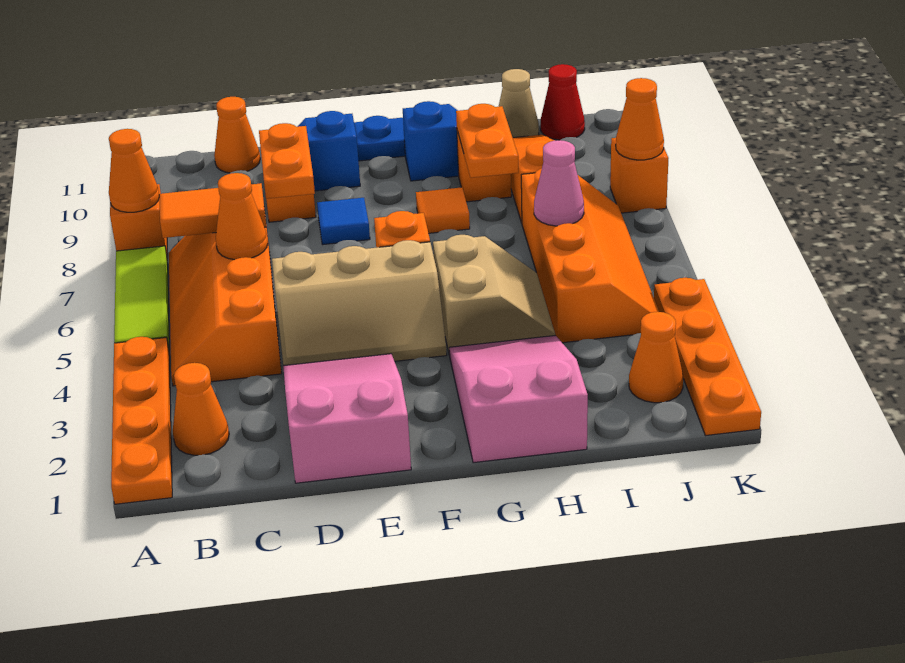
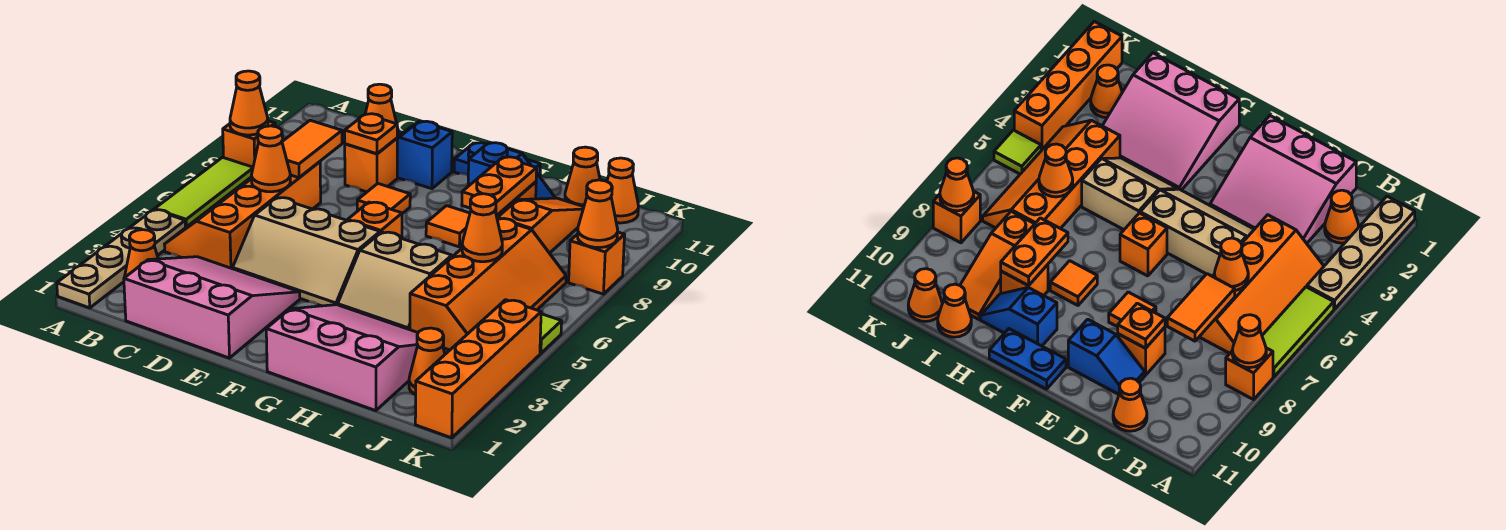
orange 1x4 plate [111,337,172,504] -> tan 1x4 plate [57,210,185,308]
orange 1x2 tile [159,183,266,238] -> orange 1x2 tile turned to [282,120,342,178]
pink 2x3 slope [283,354,411,483] -> pink 3x3 slope [124,257,300,358]
orange 1x2 plate [259,123,315,199] -> orange 1x1 plate [345,114,397,154]
blue 1x1 tile [317,198,370,245] -> orange 1x1 tile [357,184,410,214]
pink 2x3 slope [449,336,588,463] -> pink 3x3 slope [266,305,444,411]
tan 2x2 slope [433,235,555,352] -> tan 2x2 slope turned to [338,232,452,330]
pink 1x1 cone [534,140,584,226] -> orange 1x1 cone [462,194,502,262]
tan 1x1 cone [499,69,539,138] -> orange 1x1 cone [565,147,600,207]
red 1x1 cone [541,64,585,140] -> orange 1x1 cone [607,158,638,223]
orange 1x4 plate [654,278,761,436] -> orange 1x4 brick [415,300,541,438]
none -> lime 1x1 tile [540,314,562,354]

